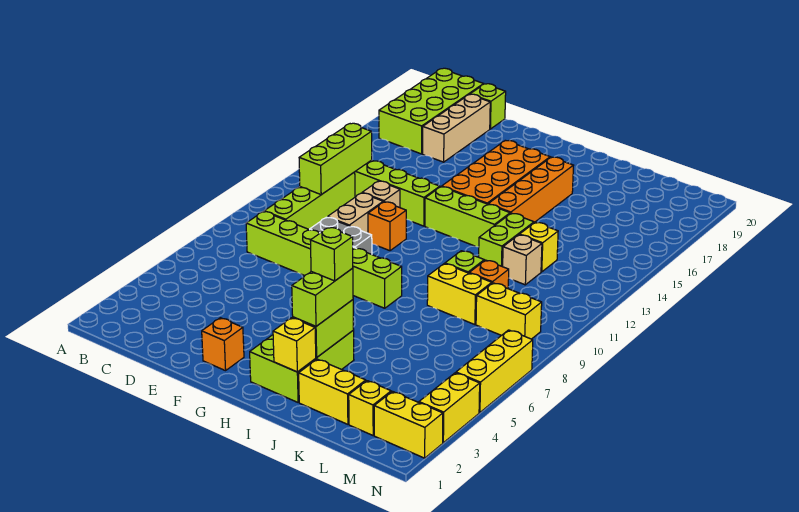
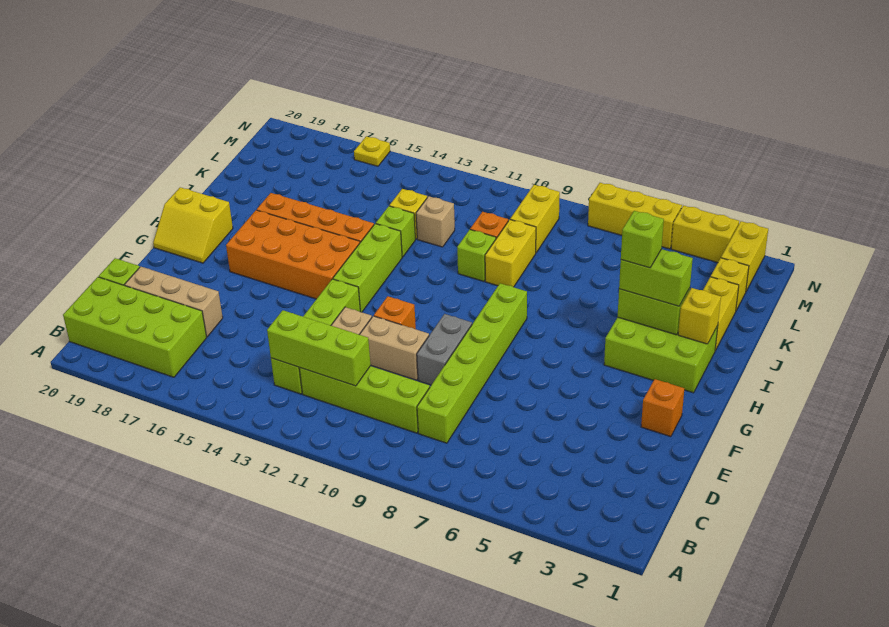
none -> yellow 2x2 slope [153,187,233,263]
lime 1x2 brick [479,213,534,267] -> lime 1x1 brick [376,206,415,257]
none -> yellow 1x1 plate [354,136,390,166]

